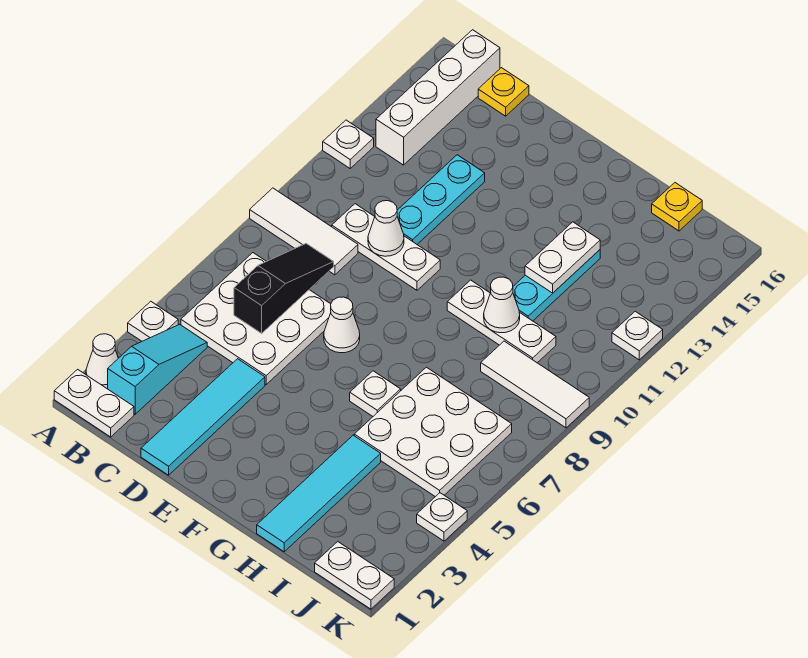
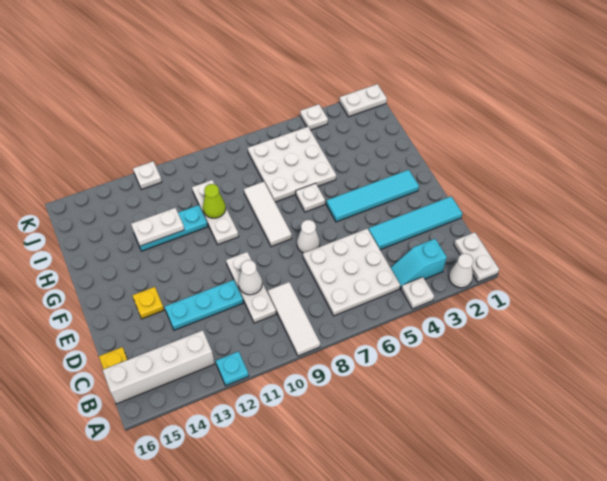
white 1x1 plate [323,120,374,168] -> cyan 1x1 plate [216,351,249,386]
cyan 1x3 slope [108,324,207,414] -> cyan 1x2 slope [391,239,447,289]
black 1x3 slope [234,244,334,333] -> none
cyan 1x4 tile [257,435,381,552] -> cyan 1x4 tile moved to [326,170,419,222]
white 1x1 cone [484,277,520,333] -> lime 1x1 cone [203,184,226,218]
white 1x3 tile [481,341,589,428] -> white 1x3 tile moved to [244,182,292,247]
yellow 1x1 plate [652,183,702,231] -> yellow 1x1 plate moved to [132,287,164,319]
white 1x2 plate [315,542,394,609] -> white 1x2 plate turned to [339,84,387,117]

